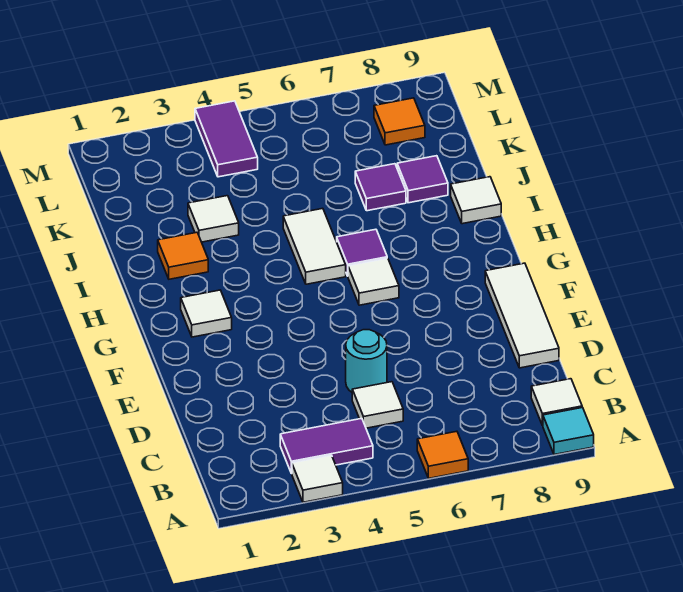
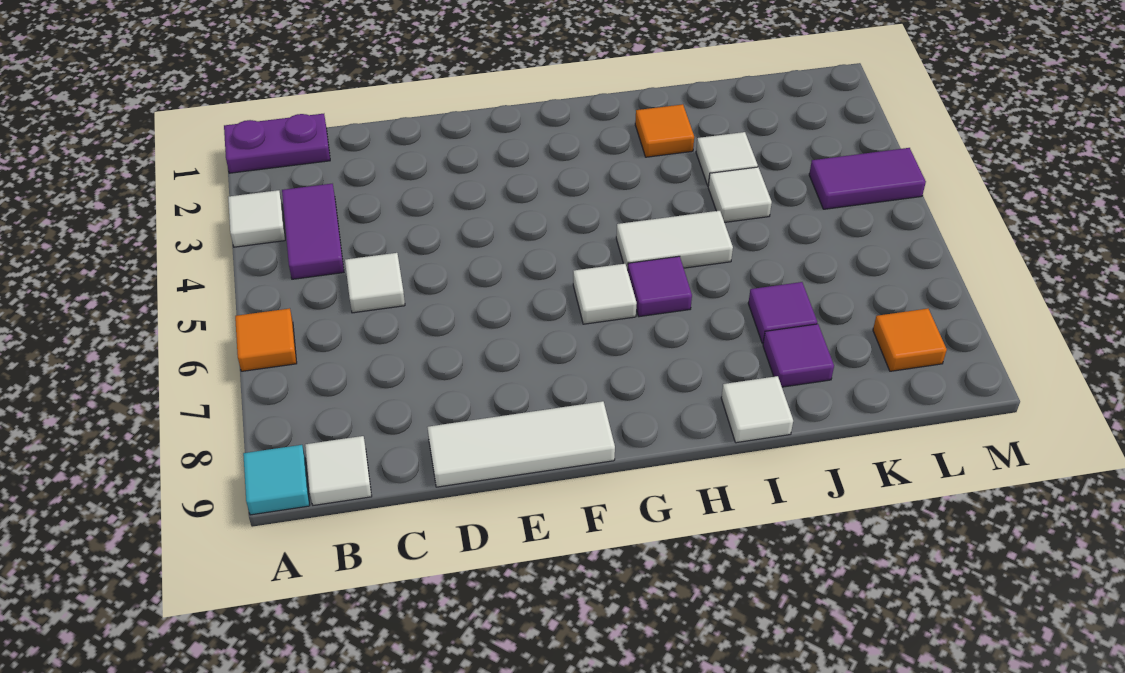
none -> purple 1x2 plate [224,114,330,173]
cyan 1x1 round brick [346,330,387,392] -> none
white 1x1 tile [181,290,232,337] -> white 1x1 tile moved to [708,167,772,222]

